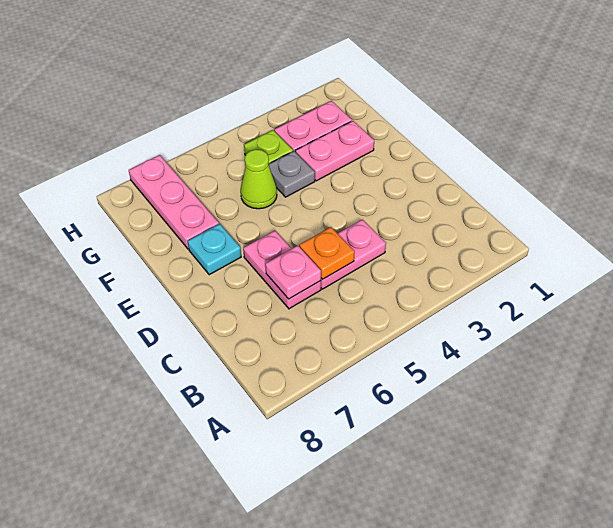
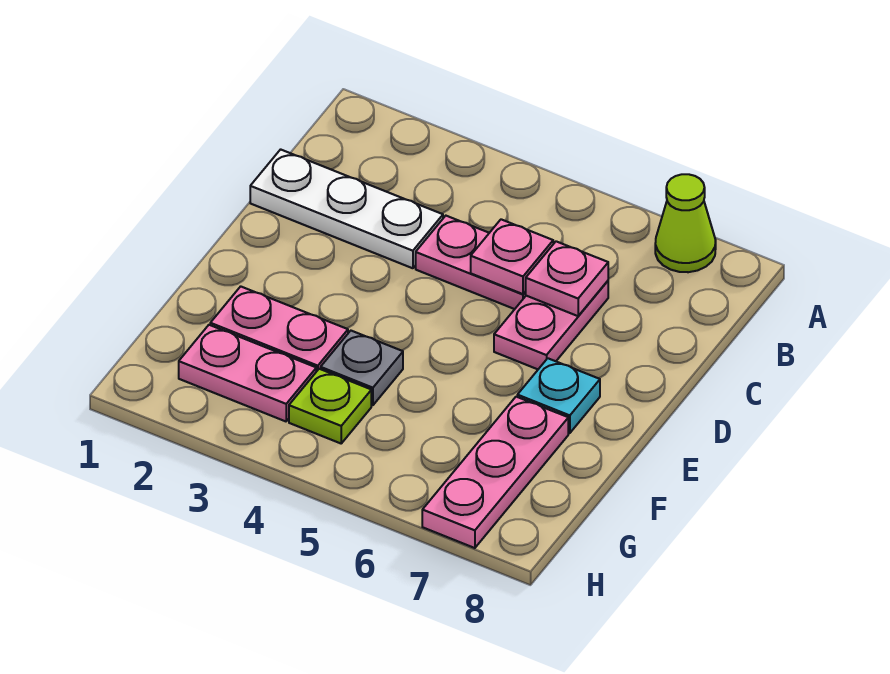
none -> white 1x3 plate [250,149,443,268]
orange 1x1 plate [299,227,355,279] -> pink 1x1 plate [471,219,553,294]
lime 1x1 cone [241,149,277,209] -> lime 1x1 cone moved to [655,174,716,272]

